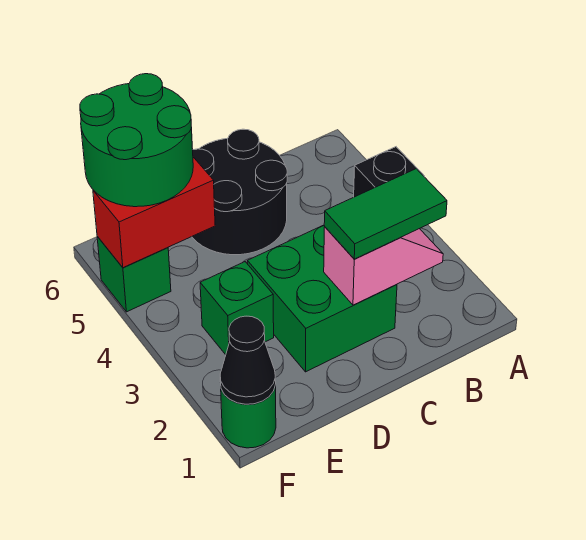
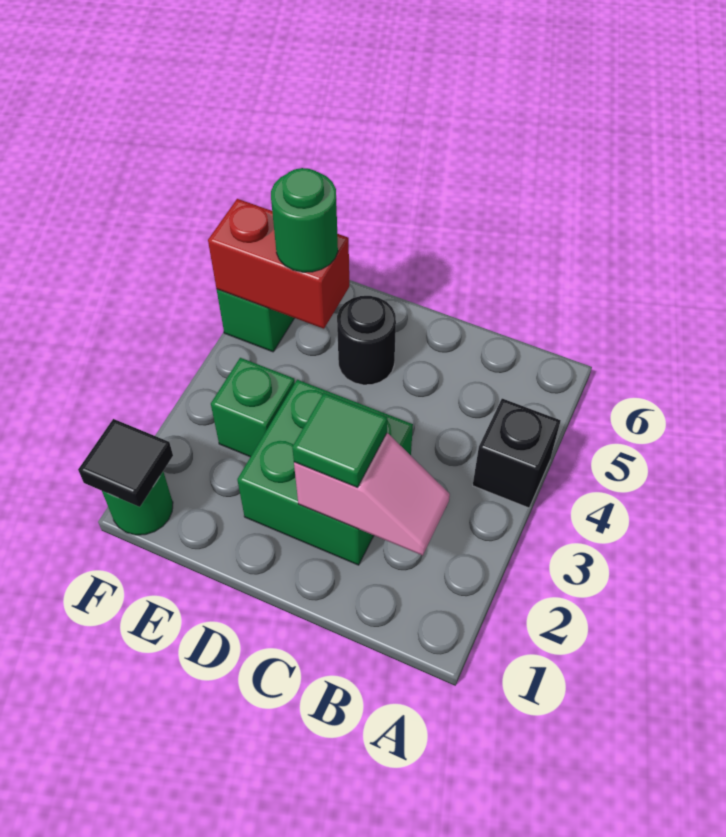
green 1x2 tile [324,169,447,259] -> green 1x1 tile [292,393,387,487]
black 2x2 round brick [192,129,287,255] -> black 1x1 round brick [337,296,396,385]
green 2x2 round brick [80,74,193,207] -> green 1x1 round brick [271,168,338,272]
black 1x1 cone [220,316,276,404] -> black 1x1 tile [78,419,173,507]

